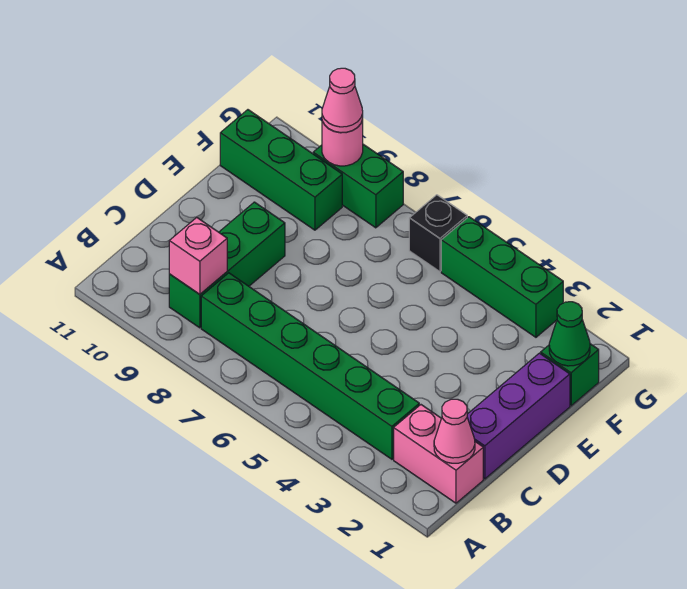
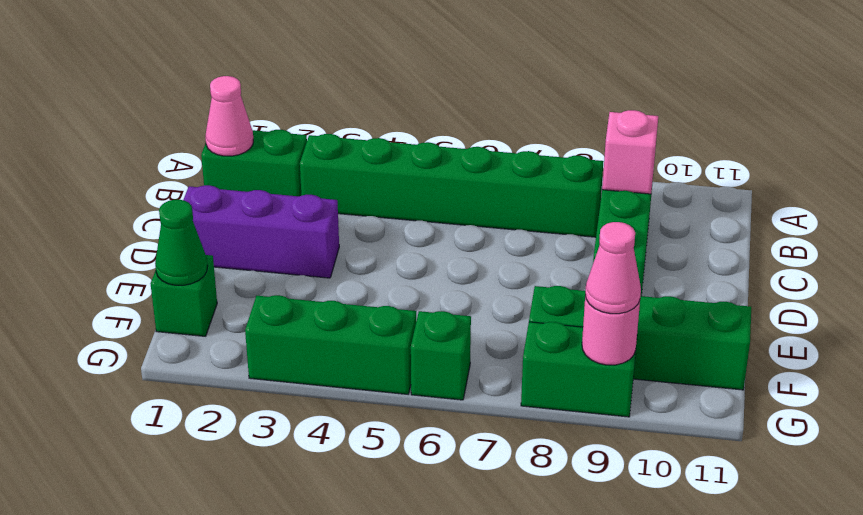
pink 1x2 brick [394,405,483,503] -> green 1x2 brick [201,130,307,196]
purple 1x3 brick [467,353,570,479] -> purple 1x3 brick turned to [184,185,339,278]
green 1x3 brick [220,110,342,230] -> green 1x4 brick [529,286,751,390]
black 1x1 brick [409,195,467,272] -> green 1x1 brick [411,311,471,400]

